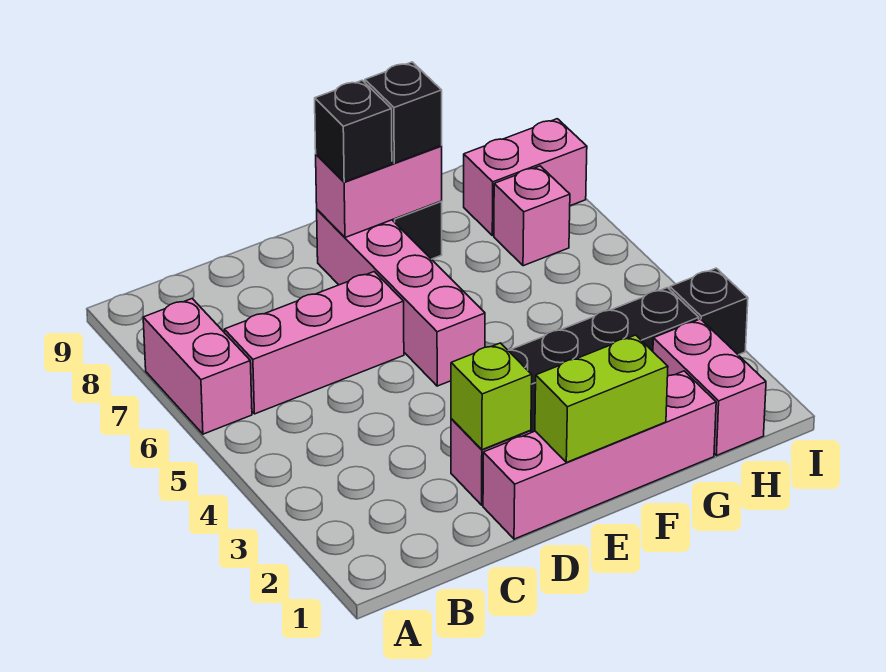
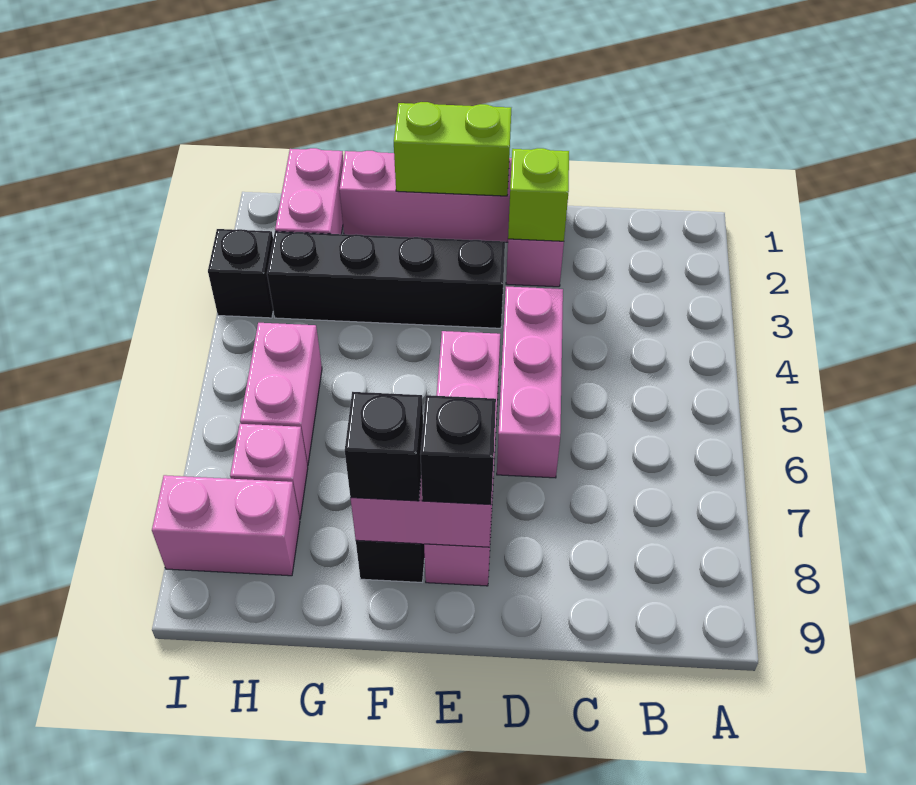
pink 1x2 brick [143,299,252,434] -> pink 1x2 brick moved to [240,323,322,466]
pink 1x3 brick [224,272,404,414] -> pink 1x3 brick turned to [497,287,563,478]

